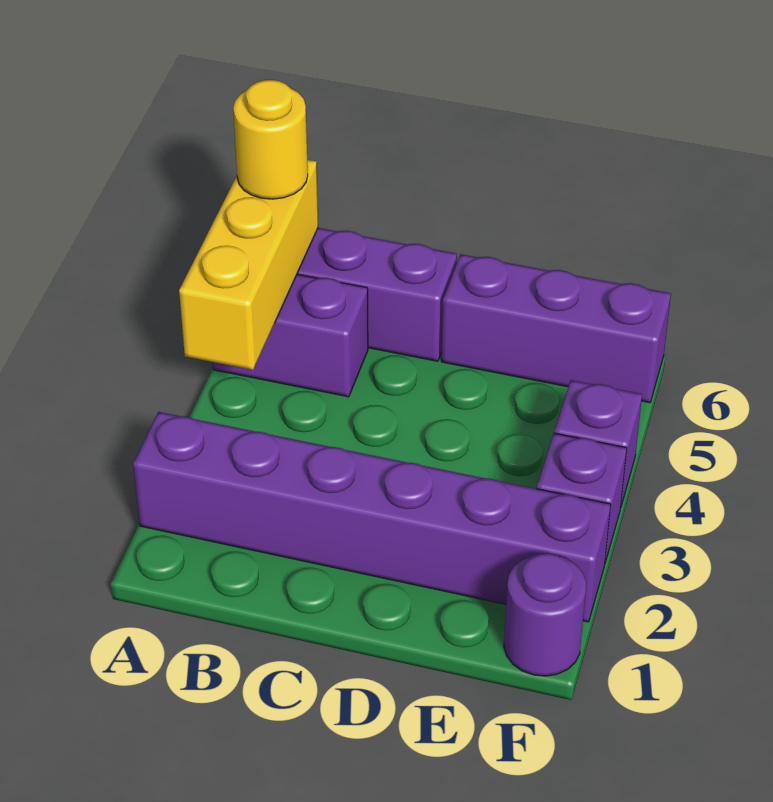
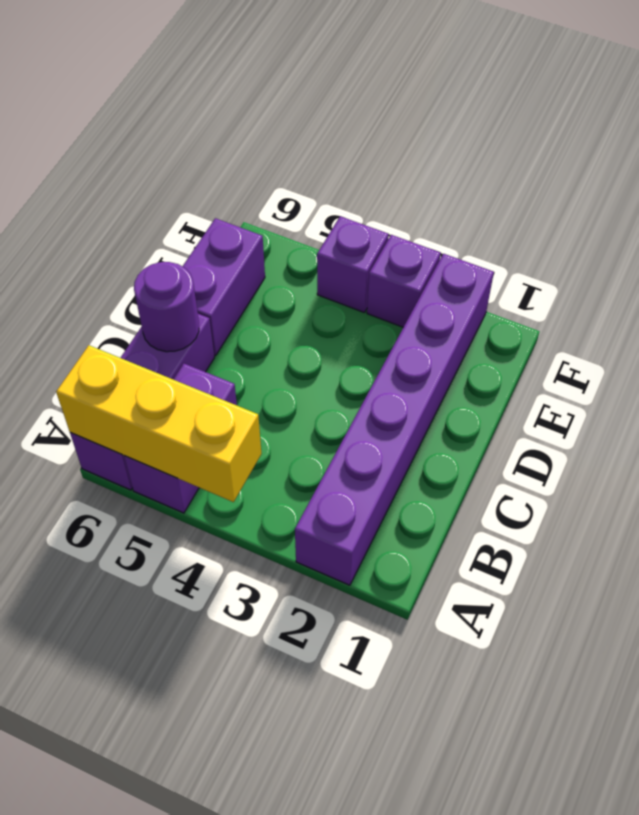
yellow 1x1 round brick [233,80,308,199] -> none
purple 1x3 brick [441,254,671,403] -> purple 1x2 brick [183,218,265,356]
purple 1x1 round brick [504,553,586,676] -> purple 1x1 round brick moved to [134,262,199,352]

